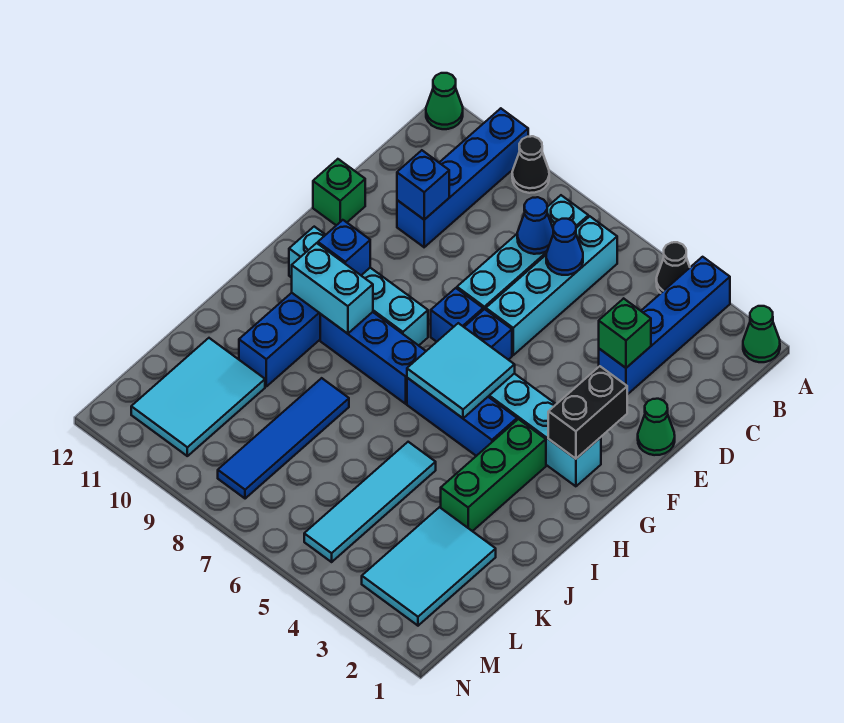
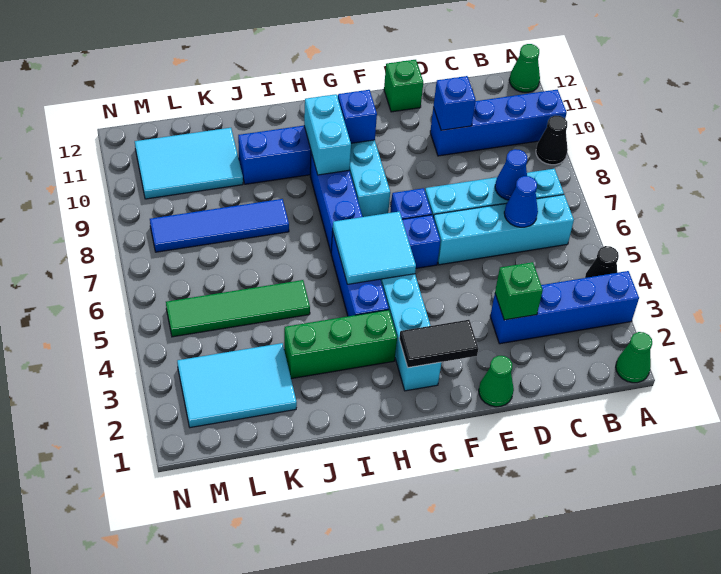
black 1x2 brick [548,366,627,459] -> black 1x2 tile [399,320,478,368]
cyan 1x4 tile [304,442,436,562] -> green 1x4 tile [166,280,310,337]

